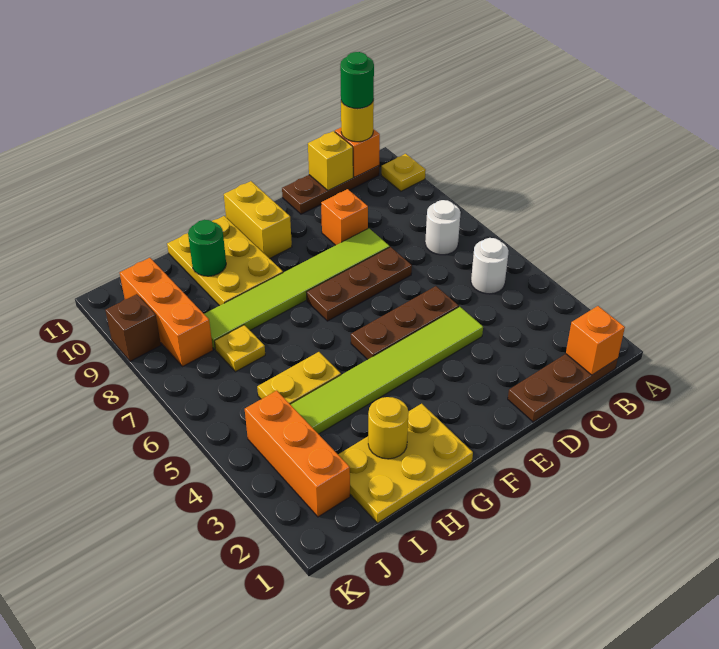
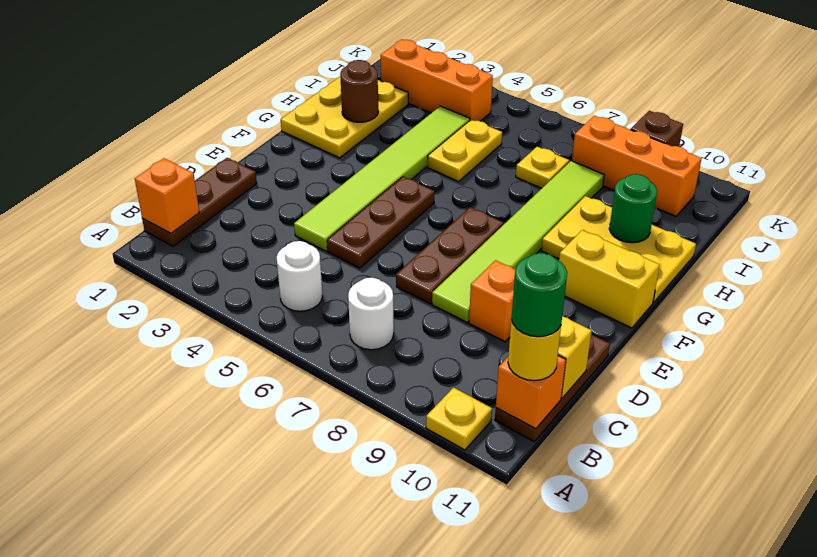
yellow 1x1 round brick [368,397,409,459] -> brown 1x1 round brick [340,60,378,122]

